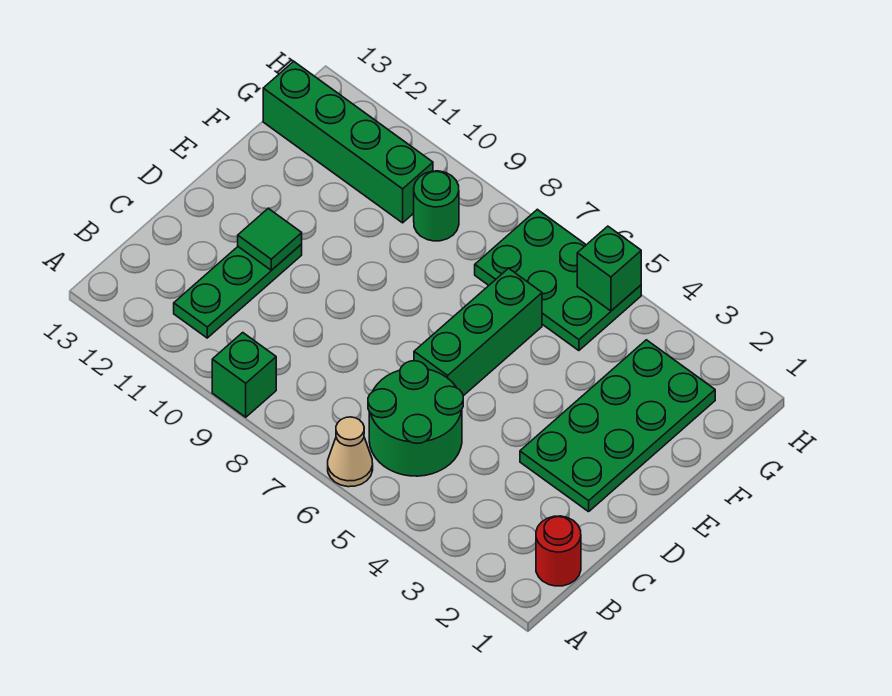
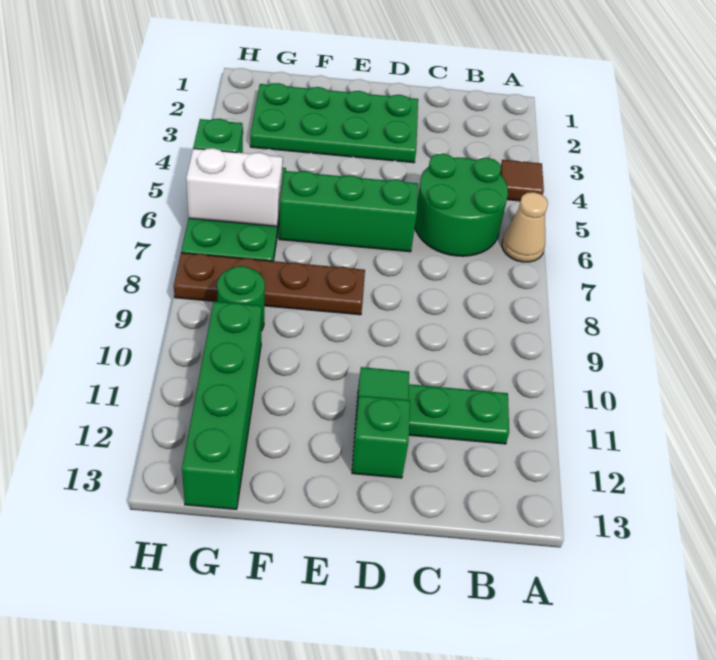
none -> brown 1x1 tile [500,160,544,201]
green 1x1 brick [212,333,276,417] -> green 1x1 brick moved to [352,396,410,478]
red 1x1 round brick [536,516,581,586] -> none
none -> brown 1x4 plate [174,253,365,315]
none -> white 1x2 brick [186,148,283,226]

